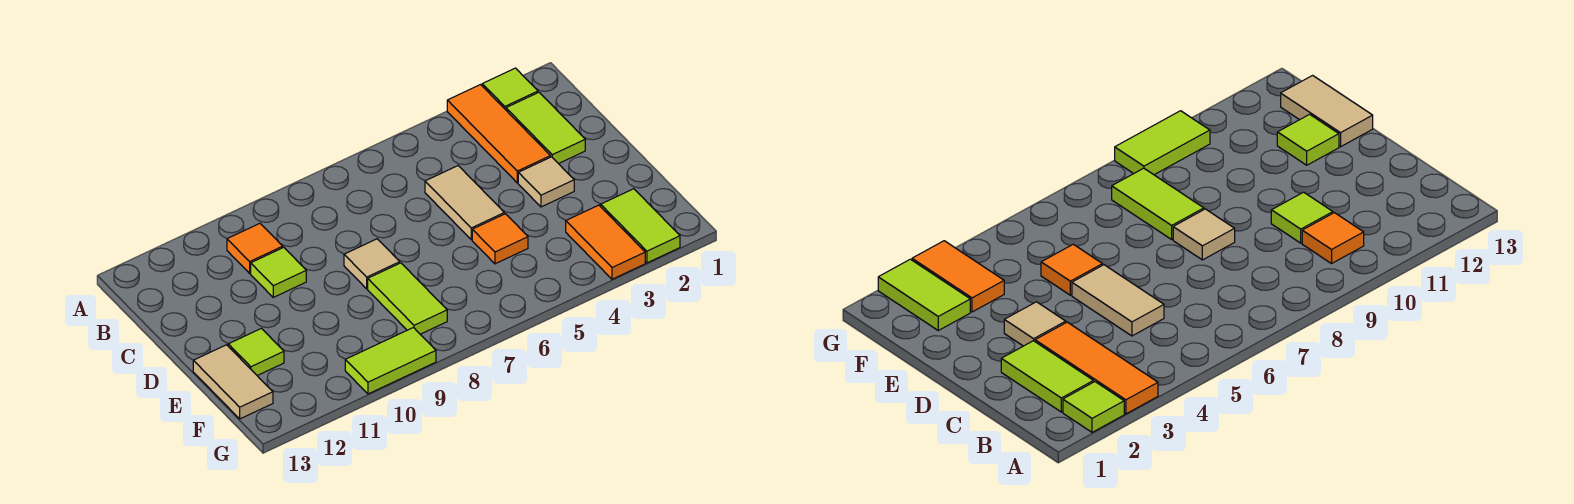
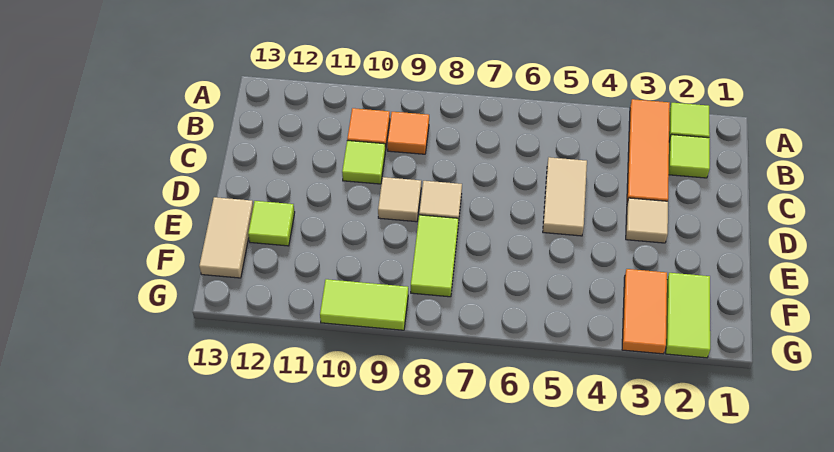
lime 1x2 tile [506,92,585,164] -> lime 1x1 tile [669,135,710,178]
none -> tan 1x1 tile [378,177,421,222]
orange 1x1 tile [472,214,528,264] -> orange 1x1 tile moved to [387,112,429,154]

